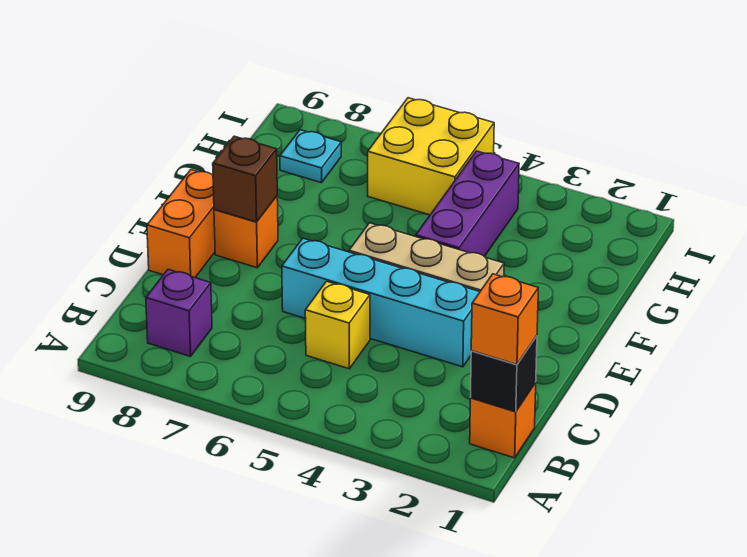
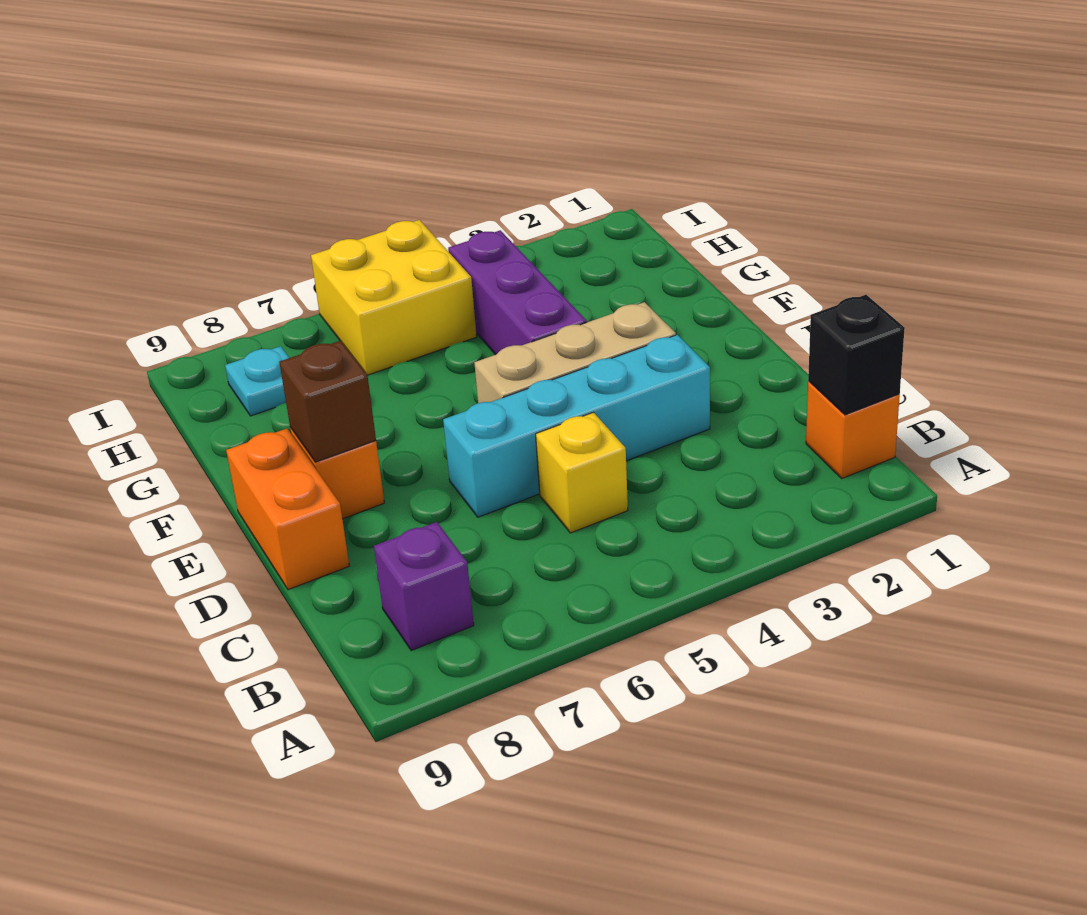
orange 1x1 brick [471,274,538,364] -> none

